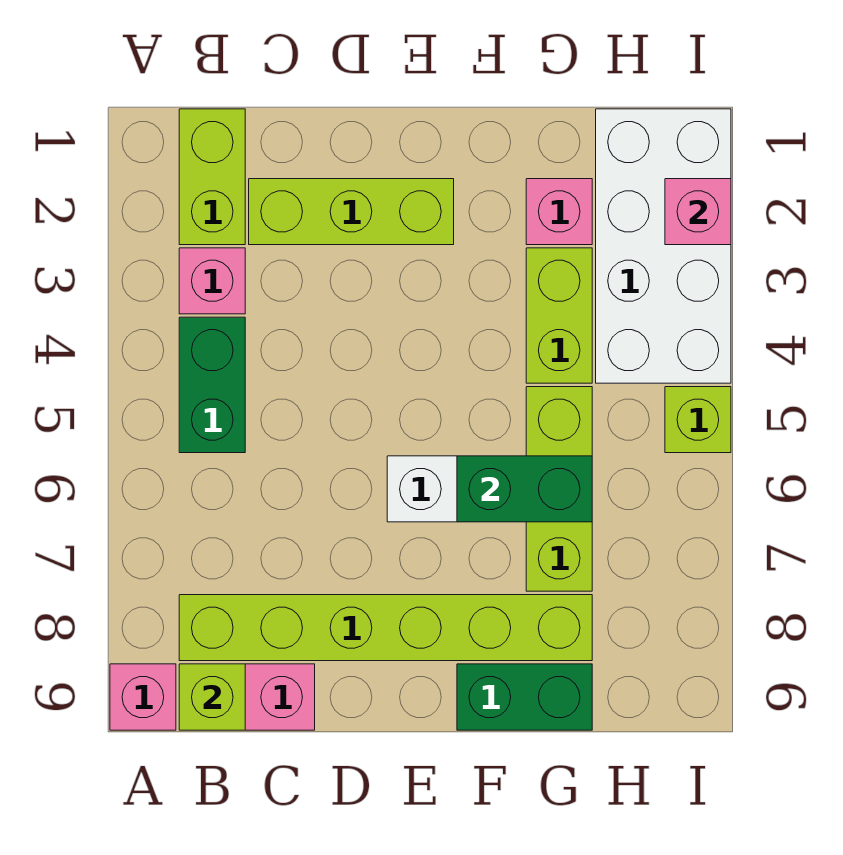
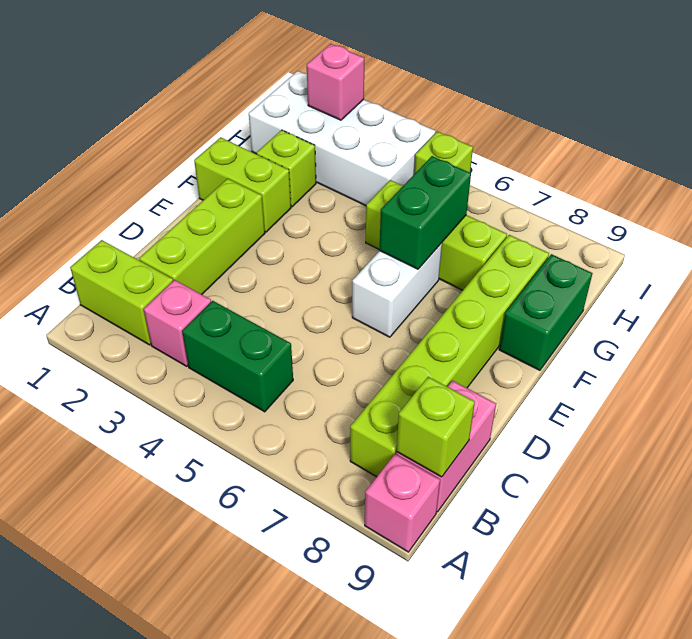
pink 1x1 brick [526,179,592,245] -> lime 1x1 brick [257,130,316,207]
lime 1x2 brick [526,248,592,383] -> lime 1x2 brick moved to [194,137,291,232]

